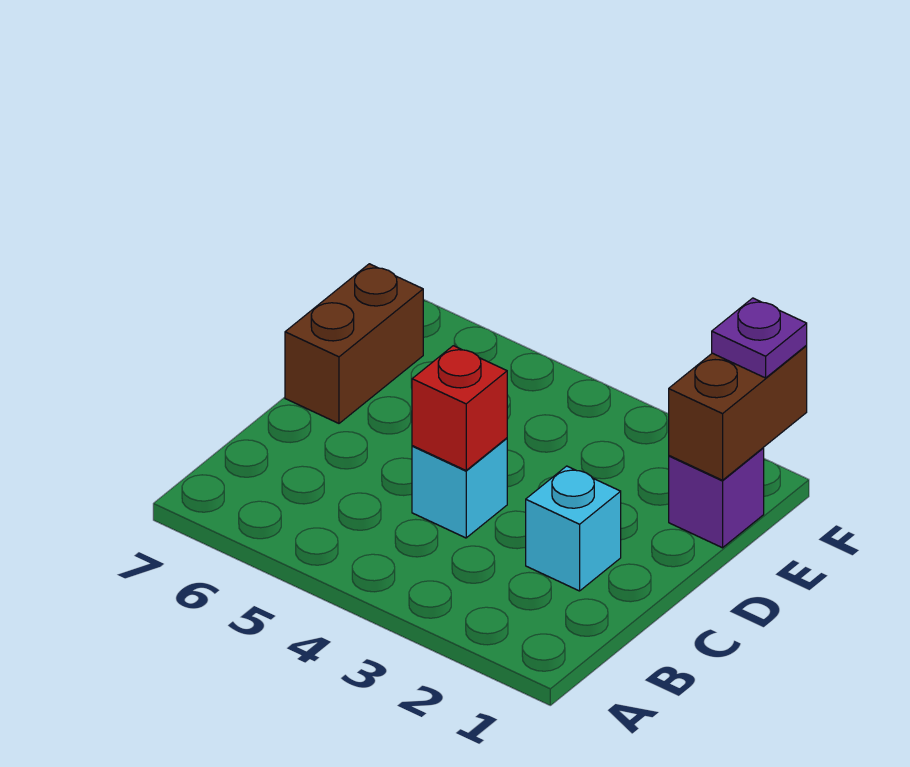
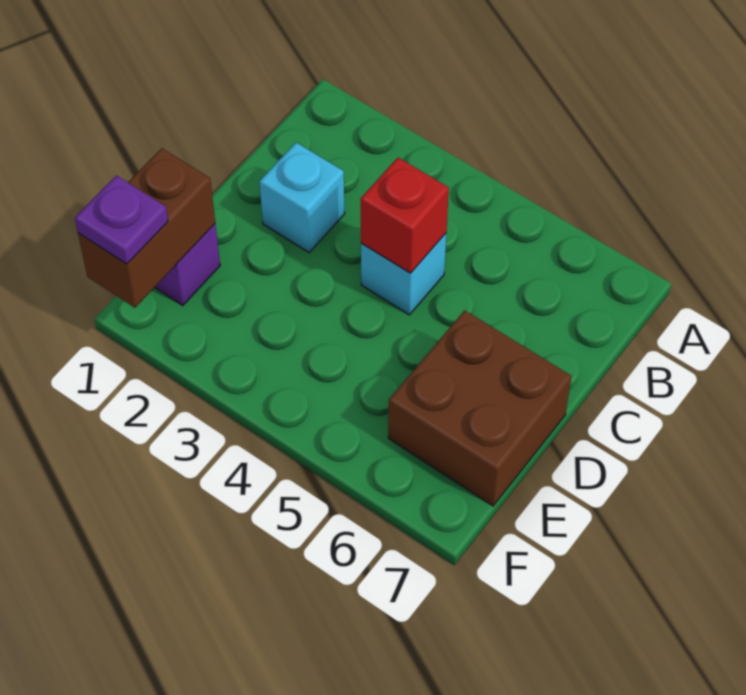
brown 1x2 brick [285,264,423,423] -> brown 2x2 brick [388,310,572,506]

